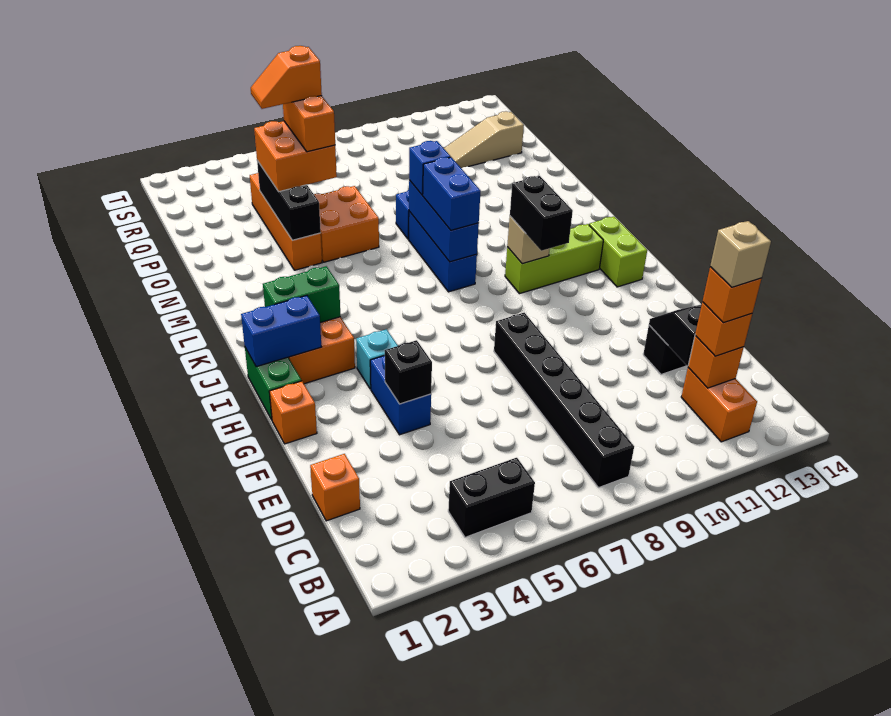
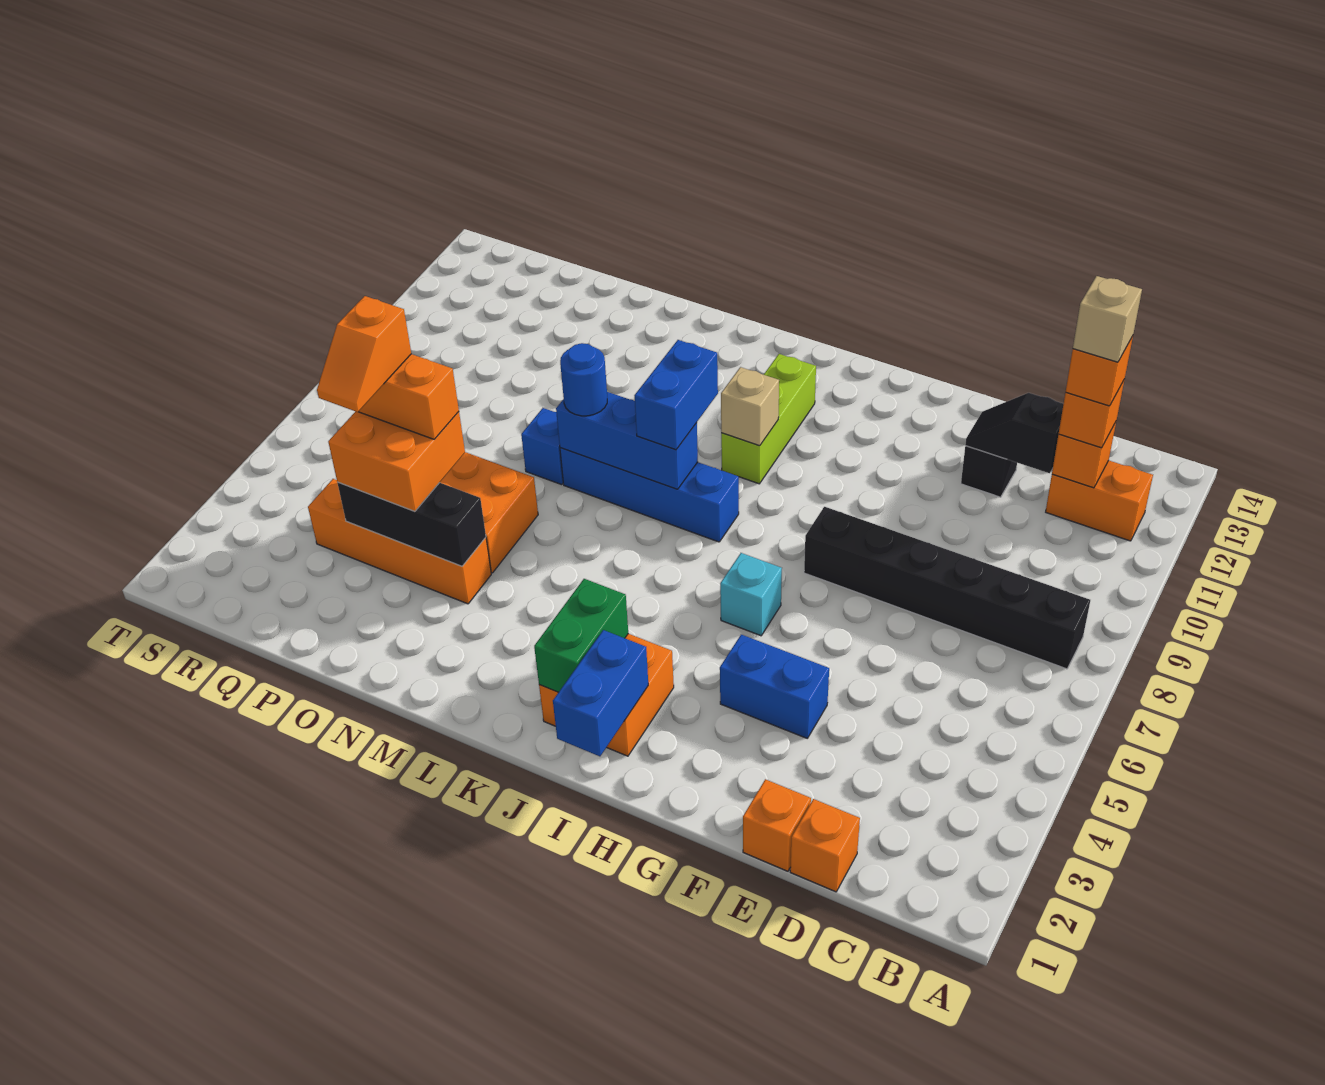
black 1x2 brick [448,458,535,537] -> none
black 1x1 brick [385,340,432,404] -> none
orange 1x1 brick [269,381,317,444] -> orange 1x1 brick moved to [743,779,811,871]
green 1x2 brick [245,348,301,420] -> none
cyan 1x1 brick [356,329,398,389] -> cyan 1x1 brick moved to [720,553,782,636]
black 1x2 brick [510,176,573,251] -> none
lime 1x2 brick [589,217,647,287] -> none
blue 1x3 brick [409,211,477,292] -> blue 1x4 brick [560,448,739,542]
blue 1x2 brick [423,157,481,230] -> blue 1x2 brick turned to [634,340,718,450]
blue 1x1 brick [409,141,451,195] -> blue 1x1 round brick [560,343,607,416]
tan 1x3 slope [444,111,524,168] -> none

